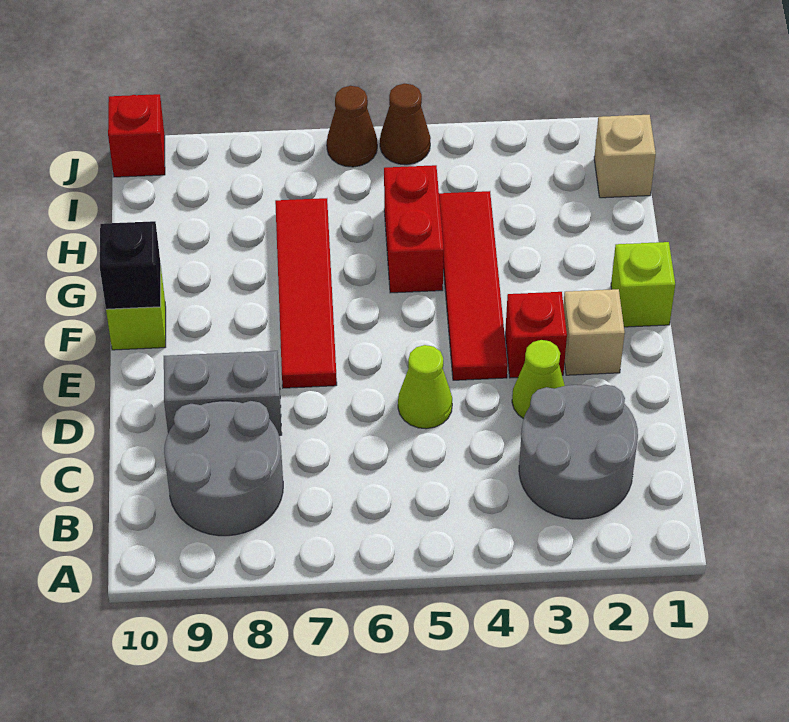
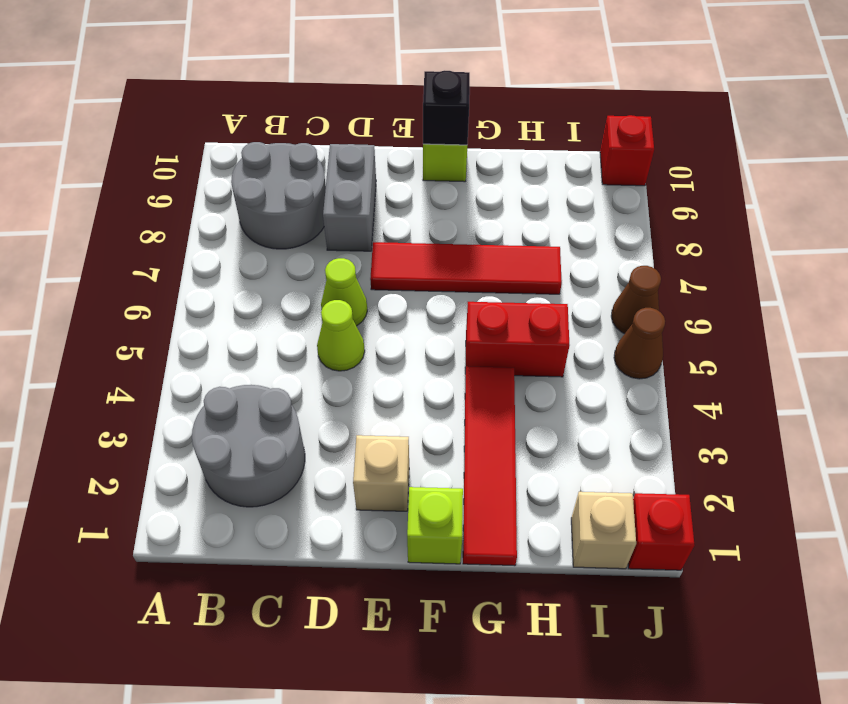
lime 1x1 cone [512,340,565,419] -> lime 1x1 cone moved to [321,258,367,326]
red 1x1 brick [505,292,567,378] -> red 1x1 brick moved to [628,493,695,570]
red 1x4 tile [439,191,508,380] -> red 1x4 tile turned to [463,366,517,566]

